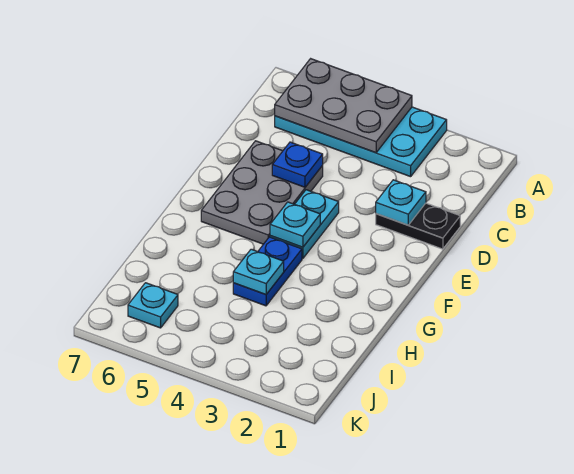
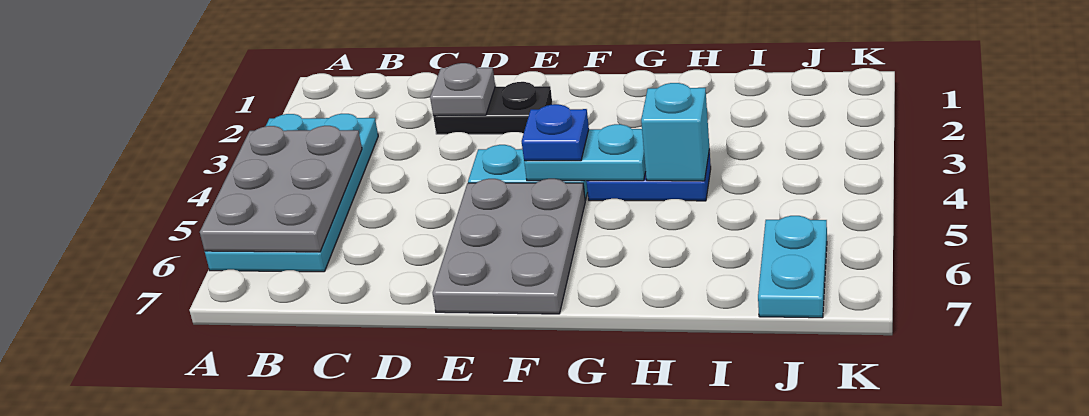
black 1x2 plate [376,203,460,249] -> black 1x2 plate turned to [433,82,553,134]
cyan 1x1 plate [376,180,426,225] -> grey 1x1 plate [430,63,495,116]
grey 2x3 plate [201,141,323,244] -> grey 2x3 plate turned to [433,179,585,314]
blue 1x1 plate [272,142,323,187] -> blue 1x1 plate moved to [522,104,589,161]
cyan 1x1 plate [270,202,320,247] -> cyan 1x2 plate [524,124,646,181]
cyan 1x1 plate [233,249,284,295] -> cyan 1x1 brick [641,83,709,181]
cyan 1x1 plate [128,283,178,328] -> cyan 1x2 plate [758,216,827,318]

